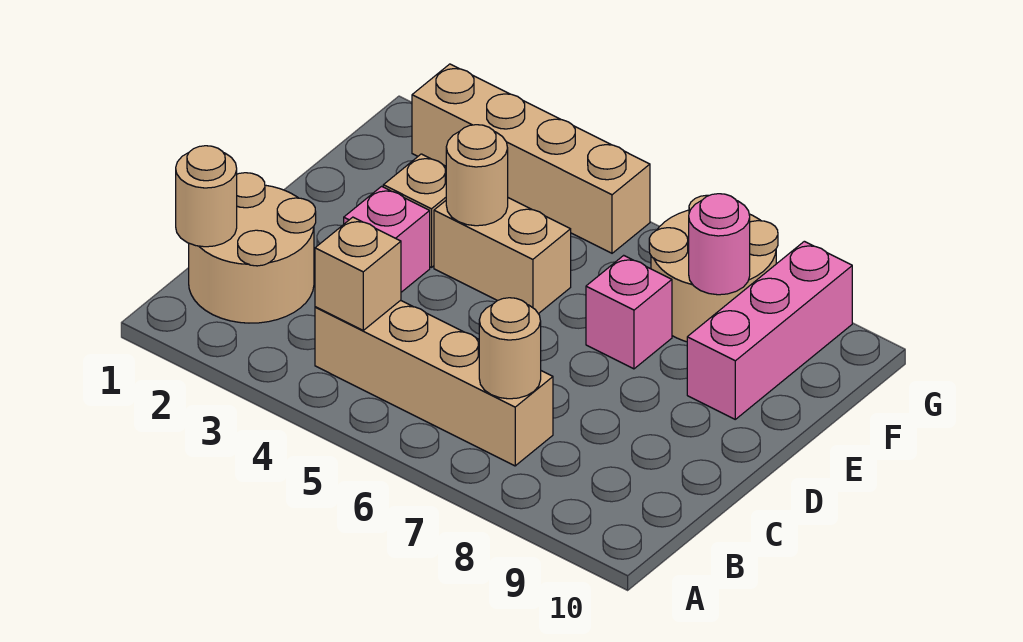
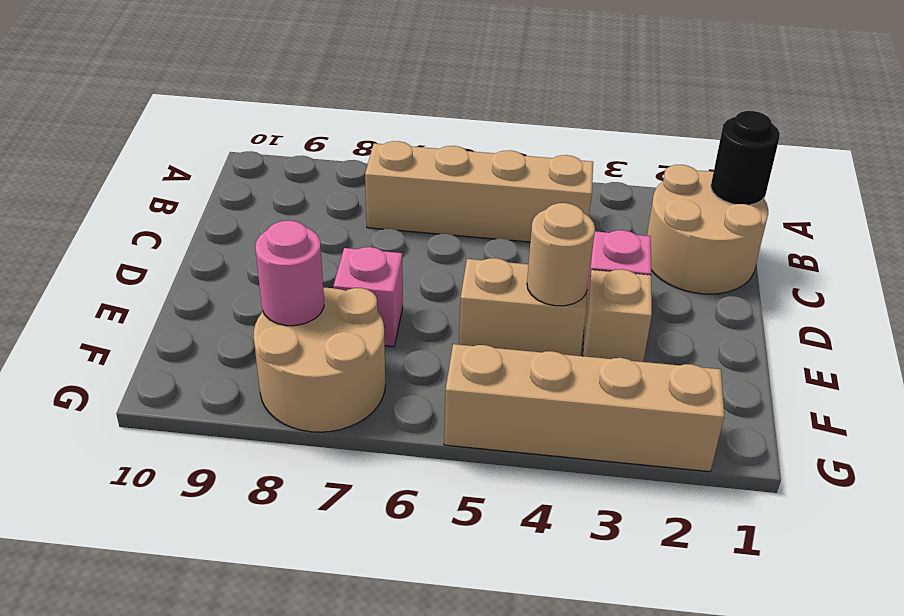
tan 1x1 round brick [176,146,237,247] -> black 1x1 round brick [711,111,780,205]
tan 1x1 brick [315,217,401,330] -> none
tan 1x1 round brick [479,298,541,399] -> none
pink 1x3 brick [687,241,852,419] -> none

